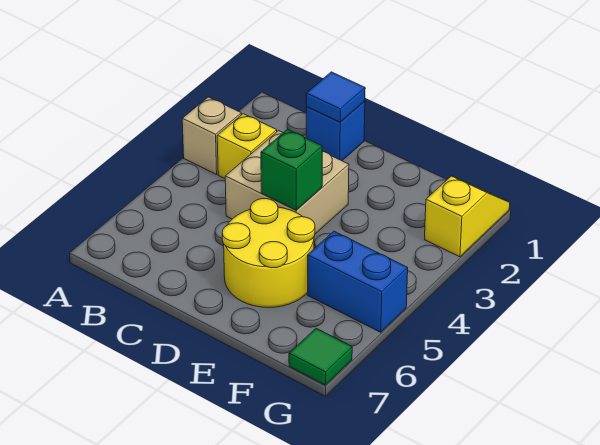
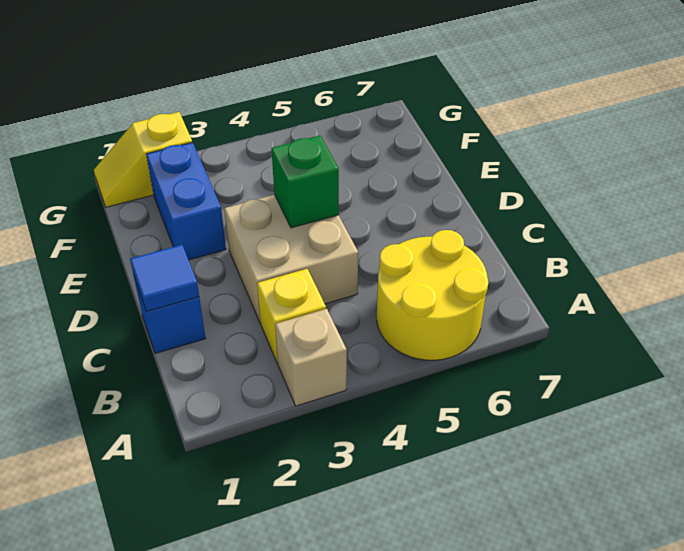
yellow 2x2 round brick [222,199,315,308] -> yellow 2x2 round brick moved to [377,230,488,360]
blue 1x2 brick [307,231,408,332] -> blue 1x2 brick moved to [146,142,226,260]
green 1x1 tile [289,328,352,385] -> none

